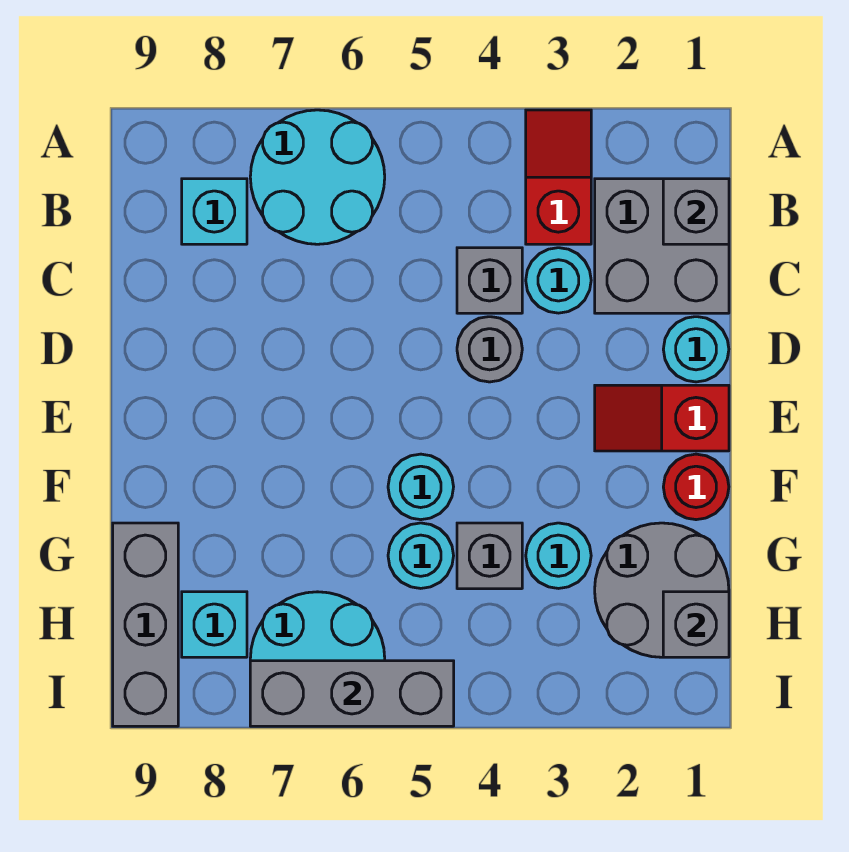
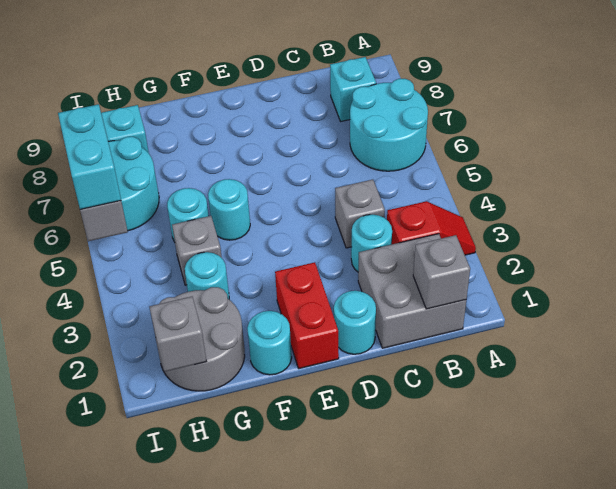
grey 1x1 round brick [457,317,522,382] -> none
red 1x2 slope [595,385,729,451] -> red 1x2 brick [275,262,339,369]
red 1x1 round brick [663,454,729,520] -> cyan 1x1 round brick [247,311,292,375]
grey 1x3 brick [113,523,178,726] -> none
none -> cyan 1x2 brick [58,104,121,209]

